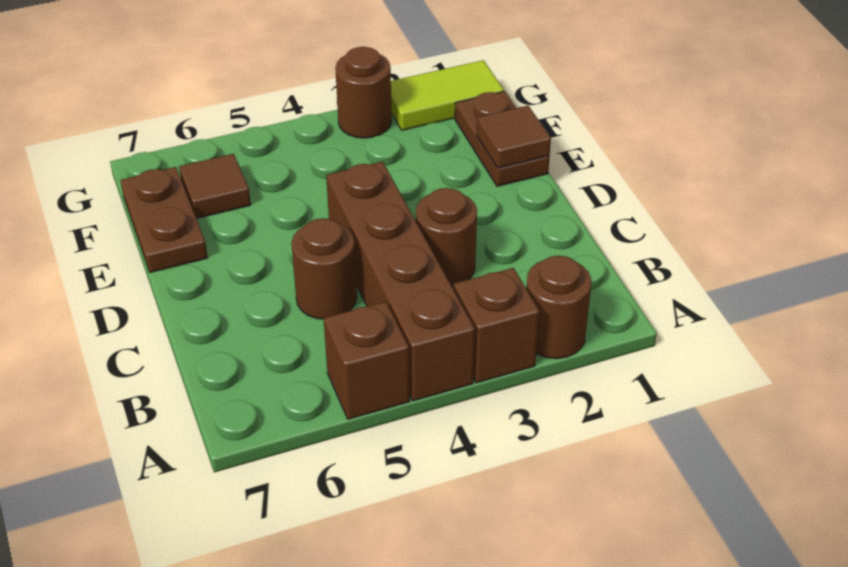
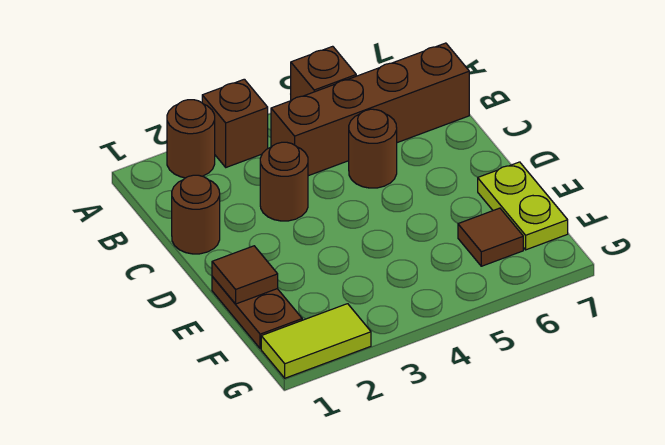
brown 1x4 brick [326,162,475,401] -> brown 1x4 brick turned to [271,43,469,176]
brown 1x2 plate [120,167,208,273] -> lime 1x2 plate [478,162,568,250]
brown 1x1 round brick [335,47,392,138] -> brown 1x1 round brick moved to [172,175,220,254]

